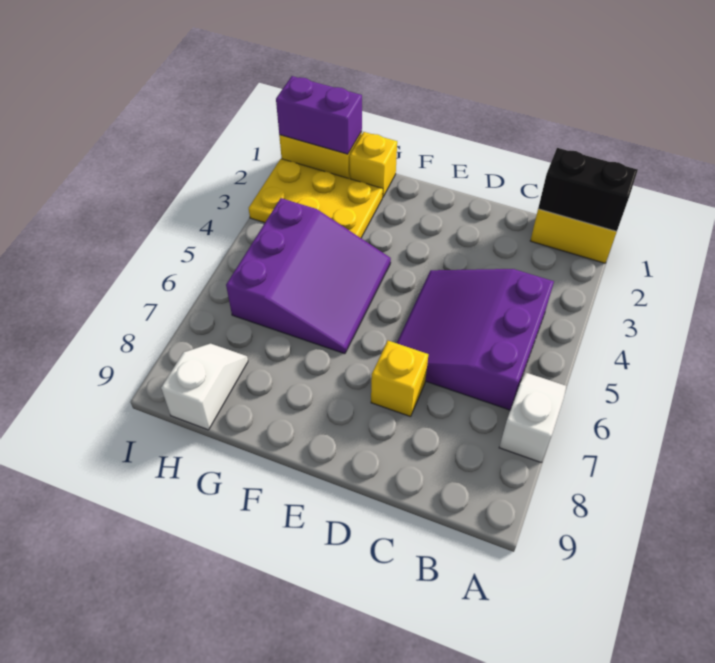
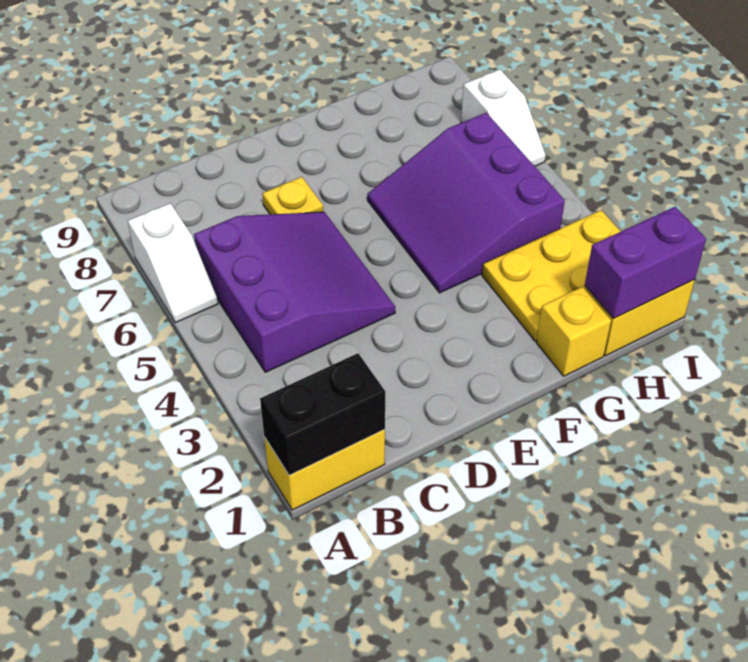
yellow 1x1 brick [371,341,428,417] -> yellow 1x1 plate [262,177,323,214]
white 1x2 slope [161,343,248,430] -> white 1x2 slope moved to [461,69,546,166]

